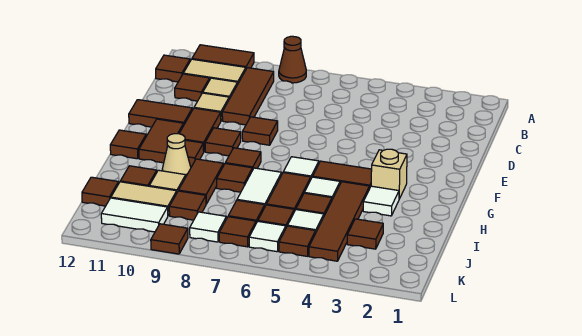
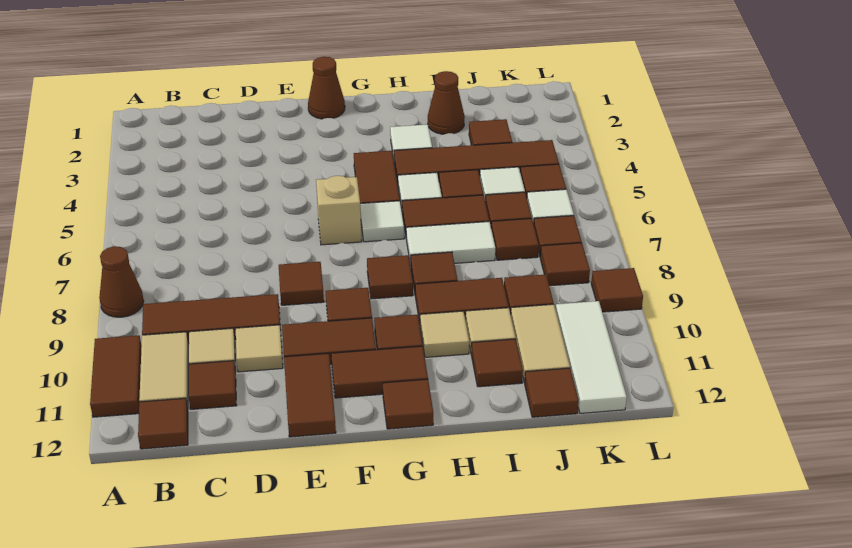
none -> brown 1x1 cone [308,57,345,119]
tan 1x1 brick [371,149,407,199] -> tan 1x1 brick moved to [316,176,362,245]
tan 1x1 cone [162,134,191,176] -> tan 1x1 tile [420,311,469,357]
none -> brown 1x1 cone [428,71,465,134]
white 1x1 tile [190,212,226,242] -> brown 1x1 tile [540,243,590,286]
white 1x2 tile [101,198,168,232] -> white 1x3 tile [556,301,627,413]

